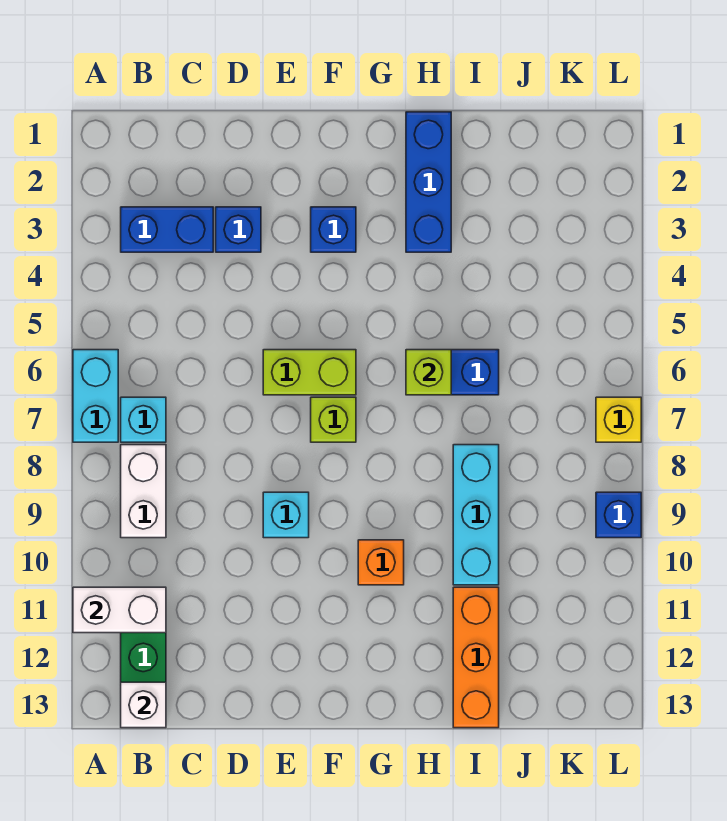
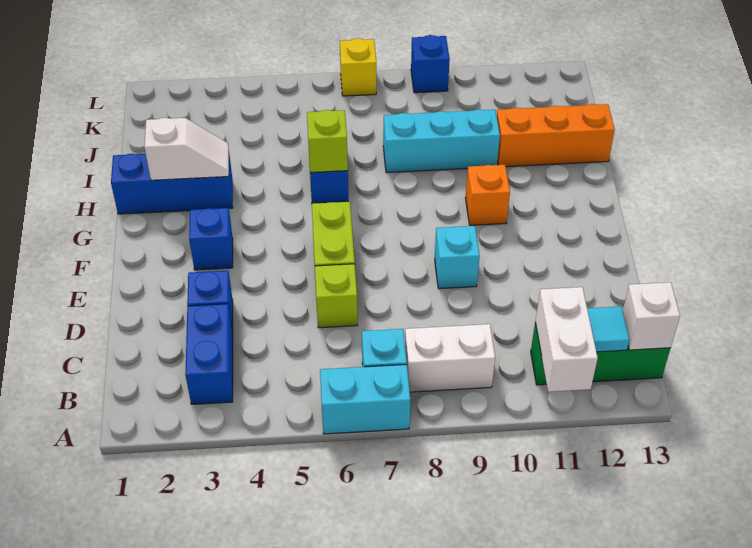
none -> cyan 1x1 tile [587,306,629,352]
lime 1x1 brick [311,397,356,442] -> lime 1x1 brick moved to [315,264,358,328]
none -> white 1x2 slope [144,118,229,180]

